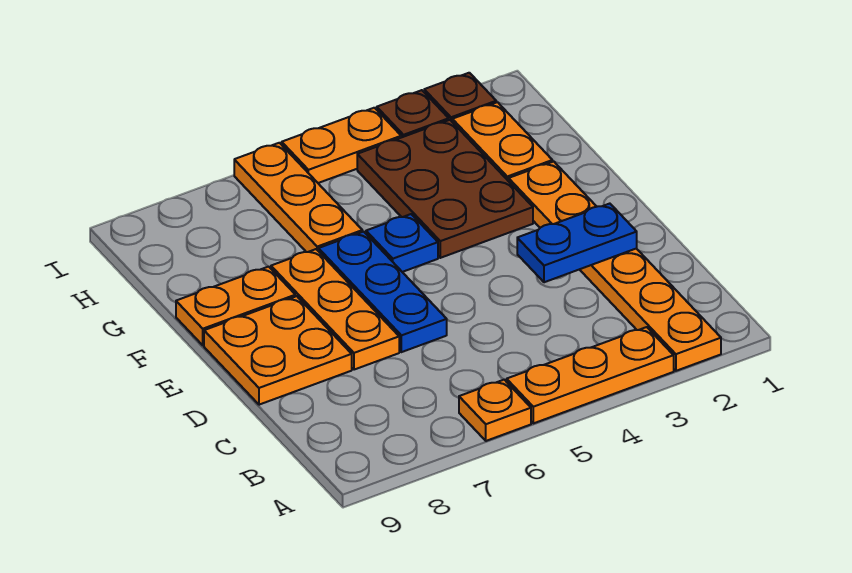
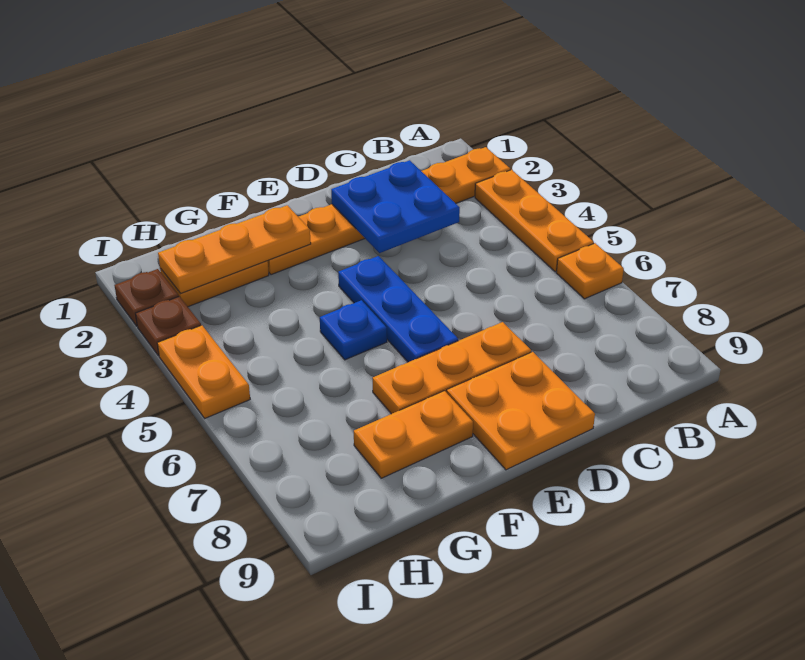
blue 1x2 plate [517,204,637,282] -> blue 2x2 plate [331,160,460,253]
blue 1x3 plate [319,232,447,352] -> blue 1x3 plate turned to [338,256,458,362]
brown 2x3 plate [357,120,533,258] -> none
orange 1x2 plate [176,267,295,345] -> orange 1x2 plate turned to [354,391,473,478]
orange 1x3 plate [234,143,362,252] -> orange 1x3 plate moved to [158,205,311,293]

